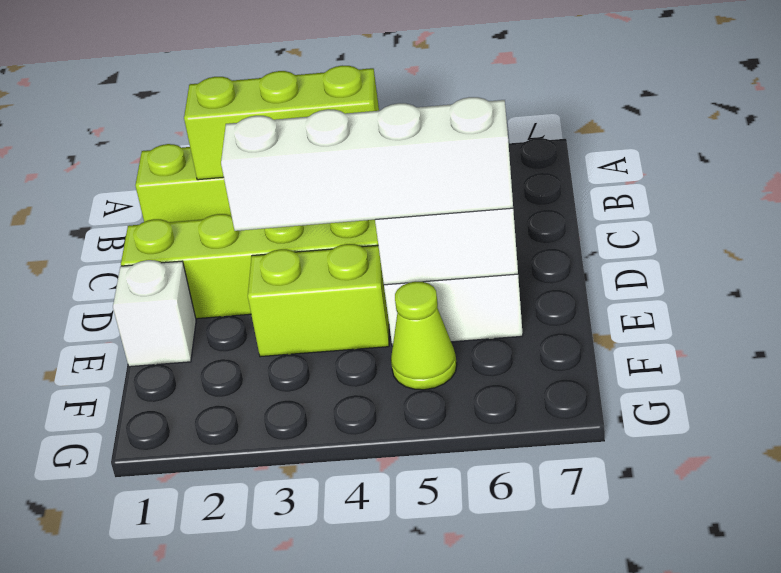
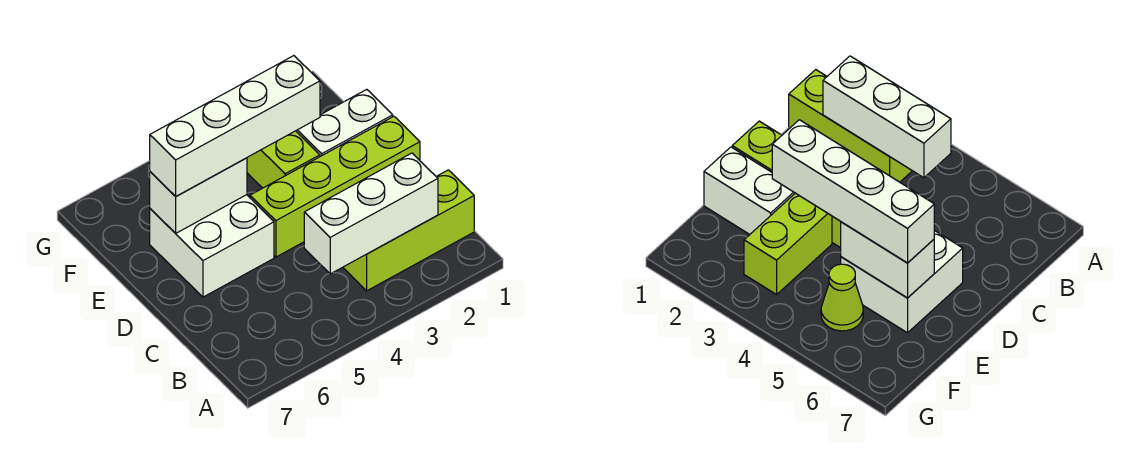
lime 1x3 brick [184,65,379,180] -> white 1x3 brick [304,153,438,274]
white 1x1 brick [113,260,196,367] -> white 1x2 brick [296,89,393,156]
lime 1x2 brick [248,244,389,357] -> lime 1x2 brick turned to [247,131,320,188]

